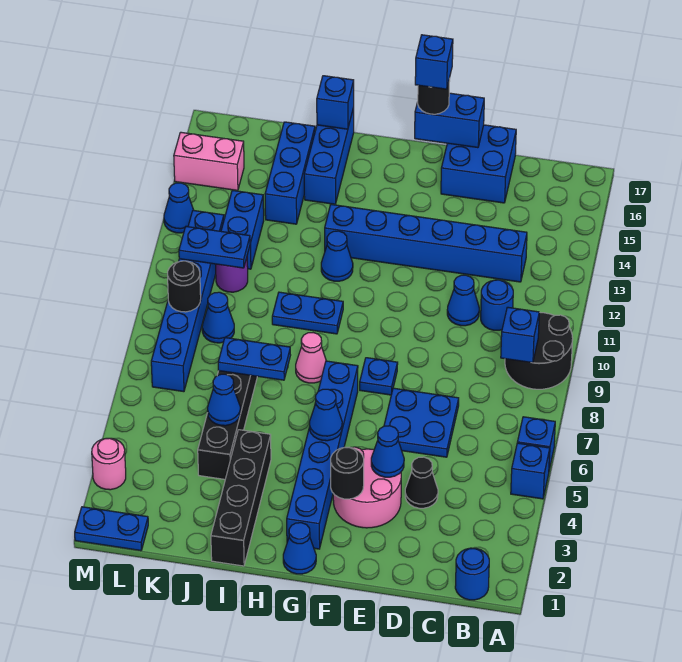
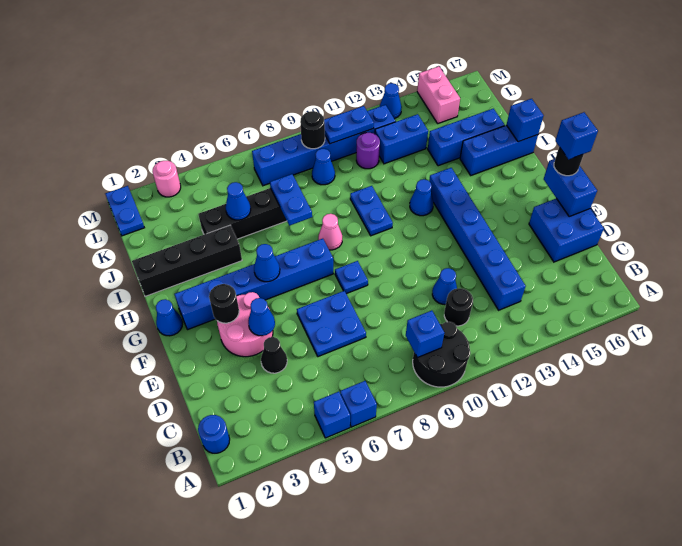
blue 1x1 round brick [481,280,513,330] -> black 1x1 round brick [444,288,473,326]
blue 1x2 plate [179,227,250,268] -> blue 1x2 plate turned to [324,106,374,144]

